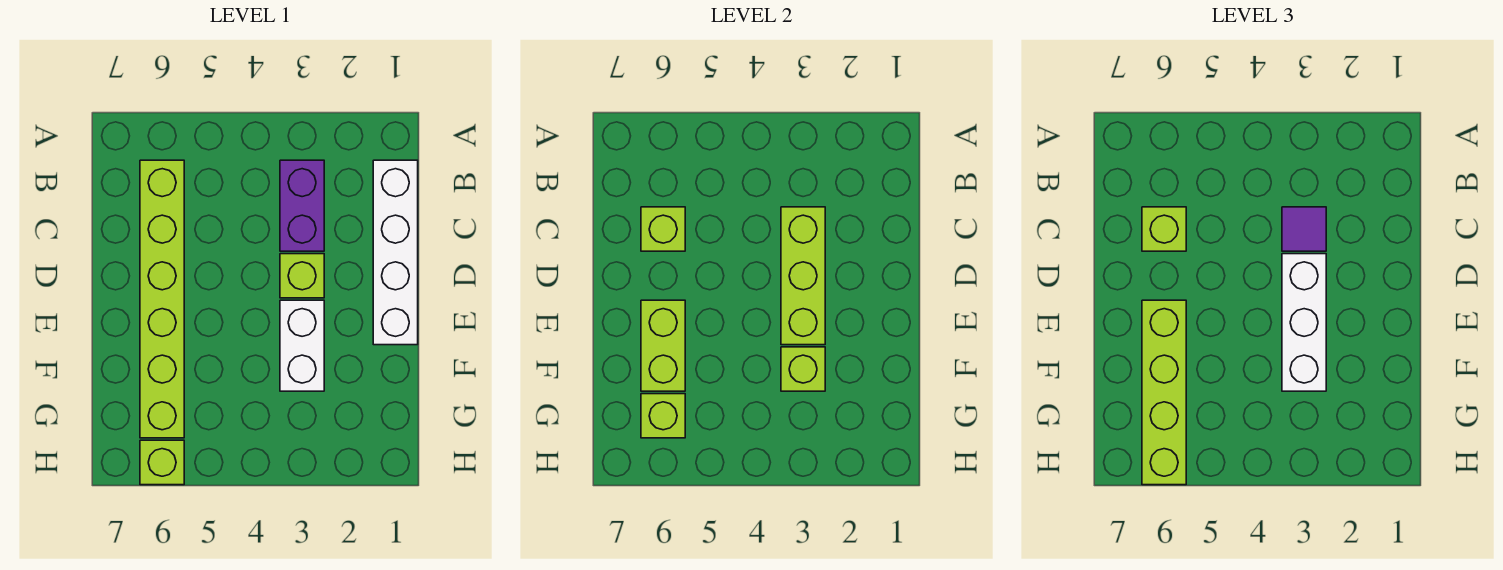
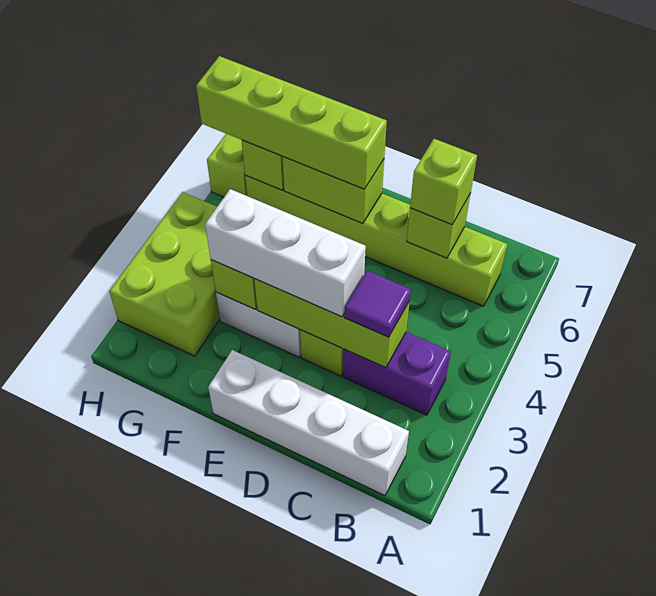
none -> lime 2x3 brick [109,192,220,356]

